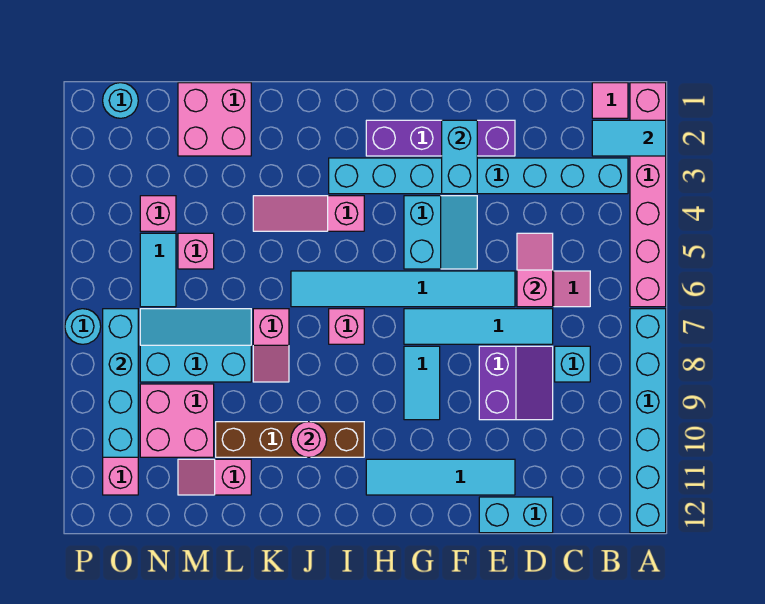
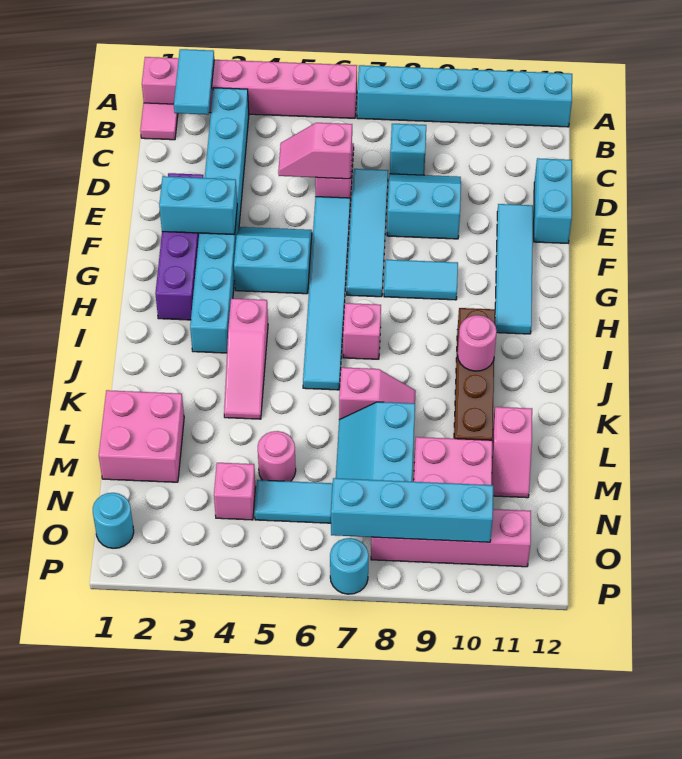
purple 2x2 slope [479,346,553,420] -> cyan 2x2 slope [387,174,461,239]
pink 1x1 brick [178,233,214,269] -> pink 1x1 round brick [258,431,296,481]

